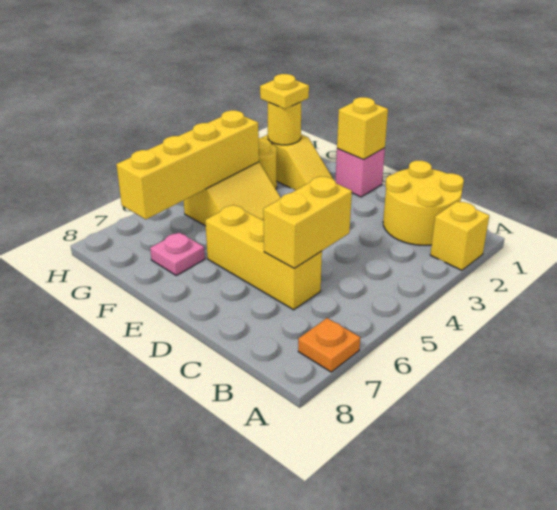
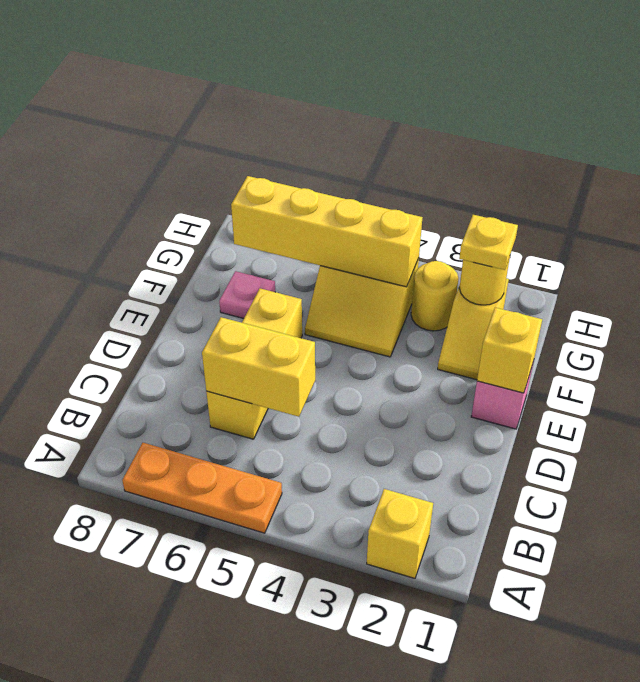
orange 1x1 plate [298,318,360,372] -> orange 1x3 plate [122,443,282,533]
yellow 2x2 round brick [383,161,464,245] -> none

